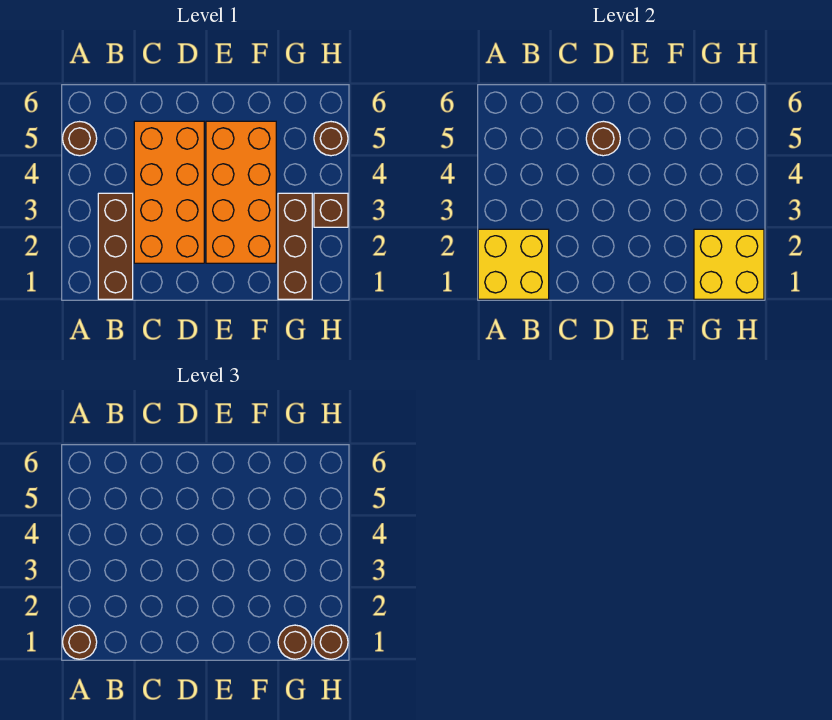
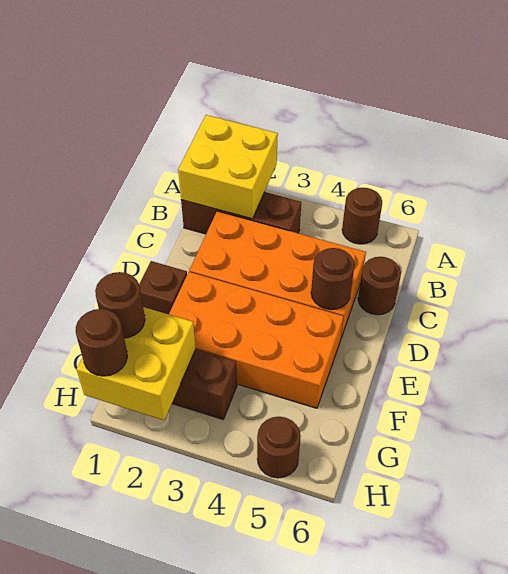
brown 1x1 round brick [63,625,97,659] -> brown 1x1 round brick moved to [358,257,401,315]
brown 1x1 brick [314,193,348,227] -> brown 1x1 brick moved to [139,261,187,314]

